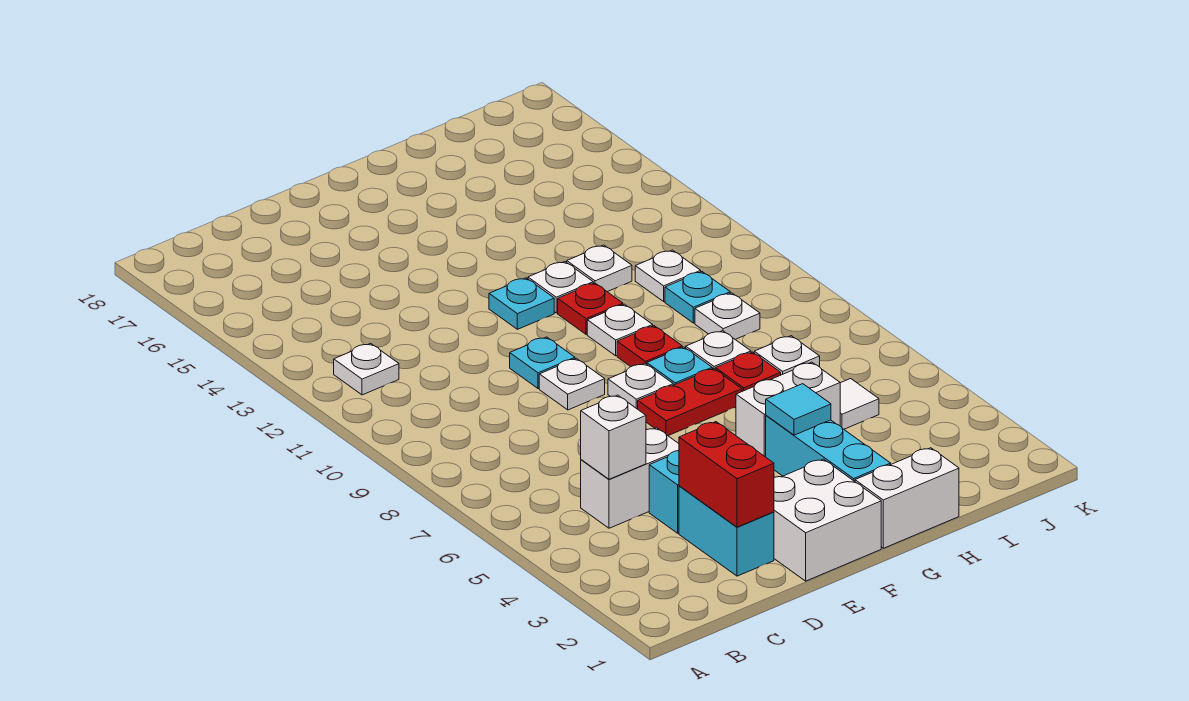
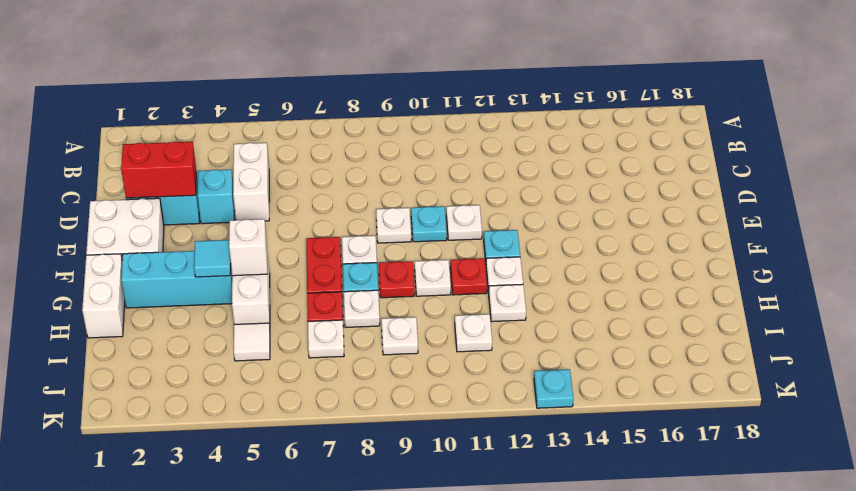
white 1x1 plate [334,343,399,395] -> white 1x1 plate moved to [446,205,482,240]
white 1x1 brick [581,395,646,479] -> white 1x1 brick moved to [229,219,267,276]
cyan 1x1 plate [665,272,730,323] -> cyan 1x1 plate moved to [534,369,573,408]

